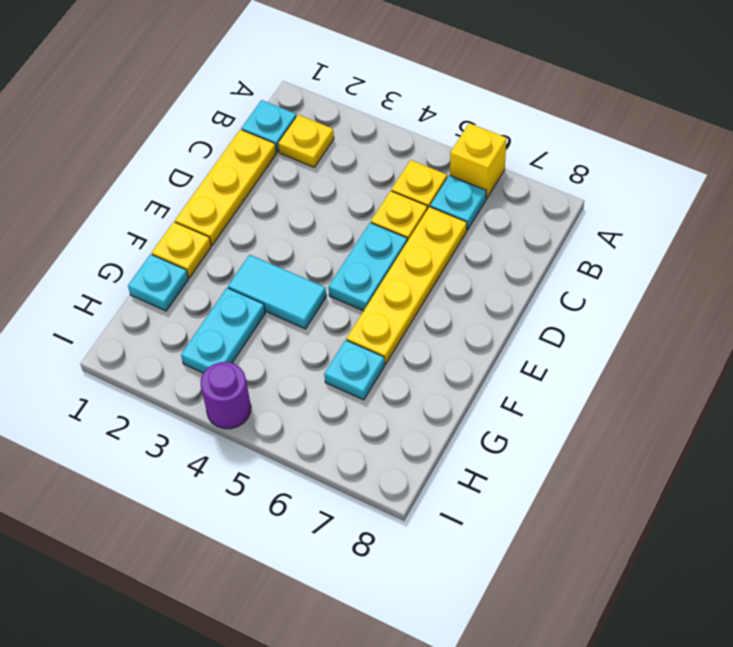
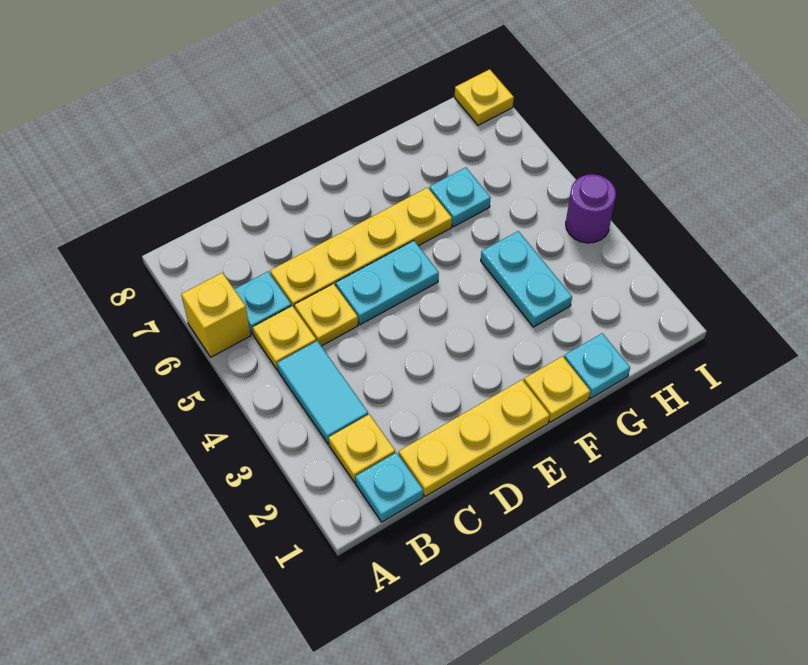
cyan 1x2 tile [228,255,326,329] -> cyan 1x2 tile moved to [277,341,368,444]
cyan 1x2 plate [181,288,265,373] -> cyan 1x2 plate turned to [481,231,572,327]
none -> yellow 1x1 plate [455,69,514,125]

